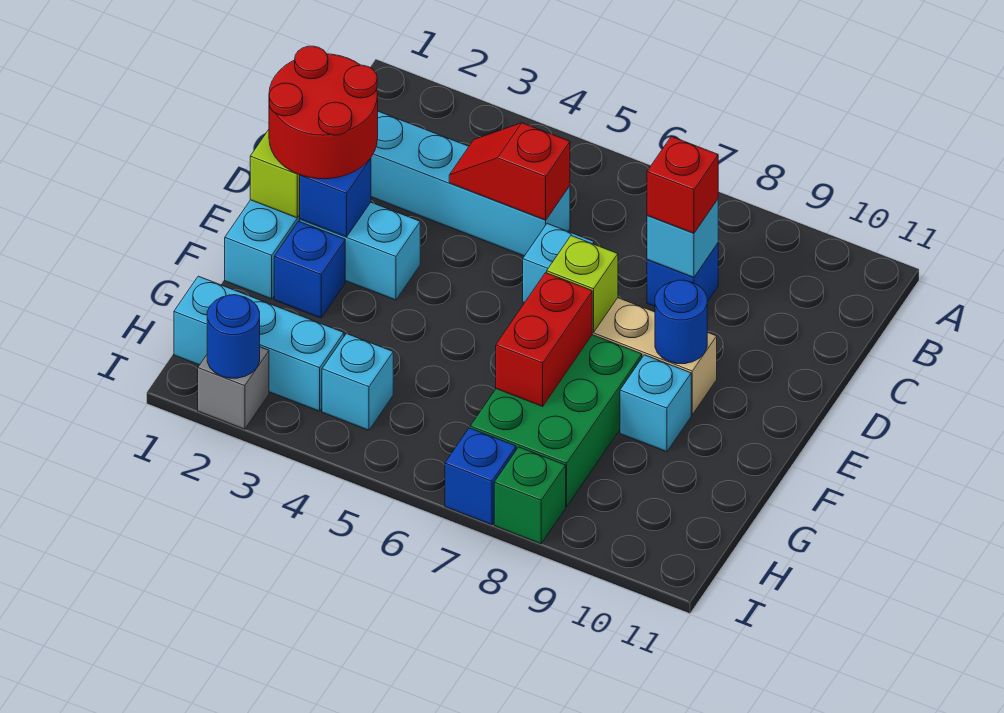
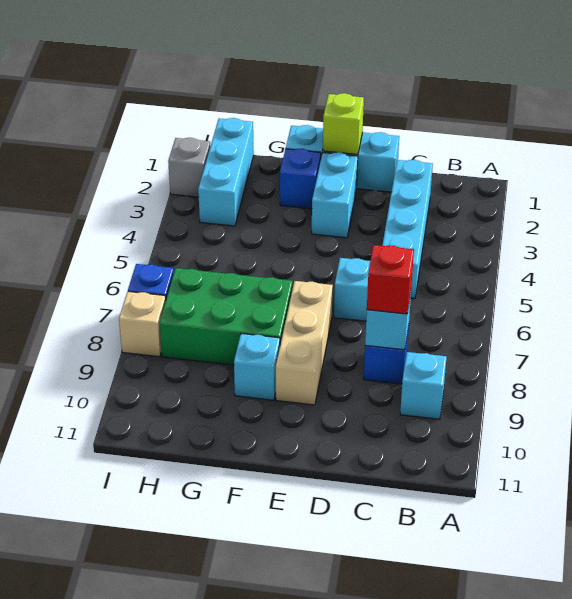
red 1x2 slope [449,123,570,220] -> none
red 2x2 round brick [269,46,378,179] -> none
blue 1x1 brick [300,158,371,237] -> none
lime 1x1 brick [547,236,618,332] -> none
blue 1x1 round brick [655,280,707,364] -> none
red 1x2 brick [496,273,592,406] -> none
cyan 1x1 brick [322,334,393,430] -> cyan 1x1 brick moved to [400,352,447,419]
blue 1x1 round brick [207,295,260,378] -> none
green 1x1 brick [494,447,566,544] -> tan 1x1 brick [119,291,166,357]

